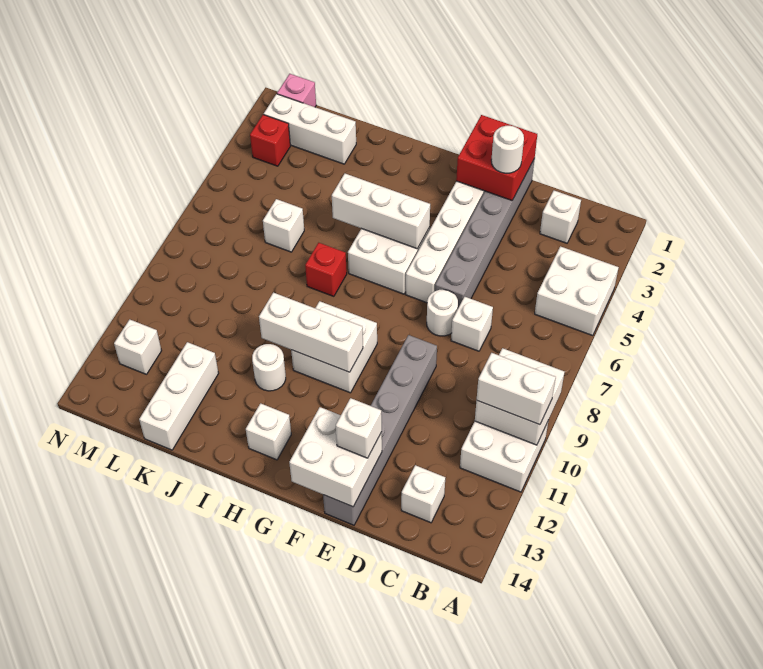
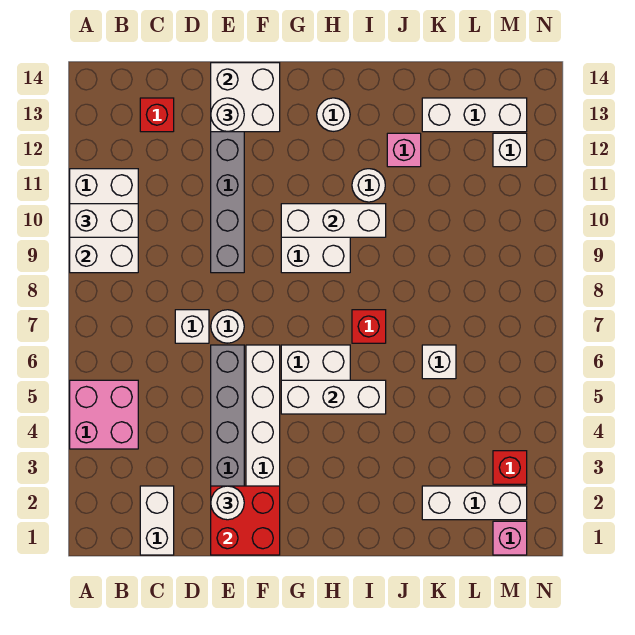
white 2x2 brick [535,246,619,336] -> pink 2x2 brick [70,380,138,449]
white 1x1 brick [540,191,581,243] -> white 1x2 brick [140,486,174,555]
white 1x1 brick [401,465,445,523] -> red 1x1 brick [140,98,174,132]
white 1x1 brick [336,398,382,458] -> white 1x1 round brick [211,98,244,132]
white 1x1 brick [246,403,291,460] -> white 1x1 round brick [317,98,350,131]
none -> pink 1x1 brick [387,133,421,167]
white 1x3 brick [139,342,219,450] -> white 1x3 brick turned to [422,98,527,132]

